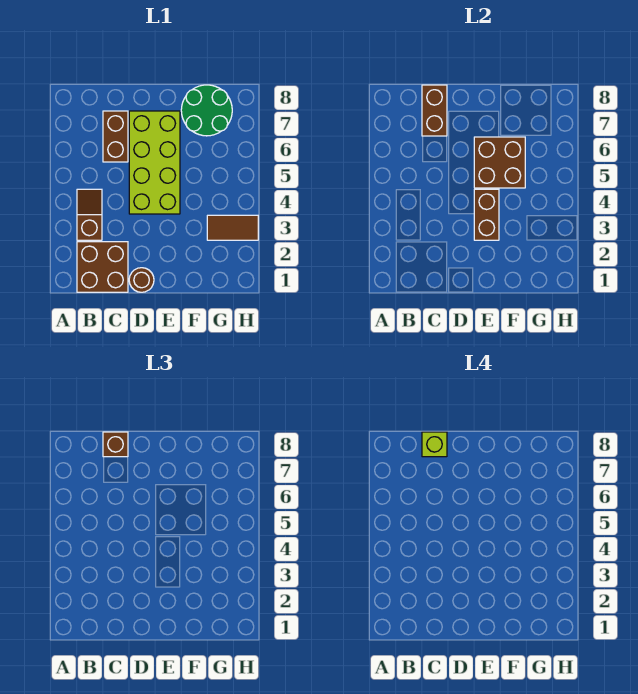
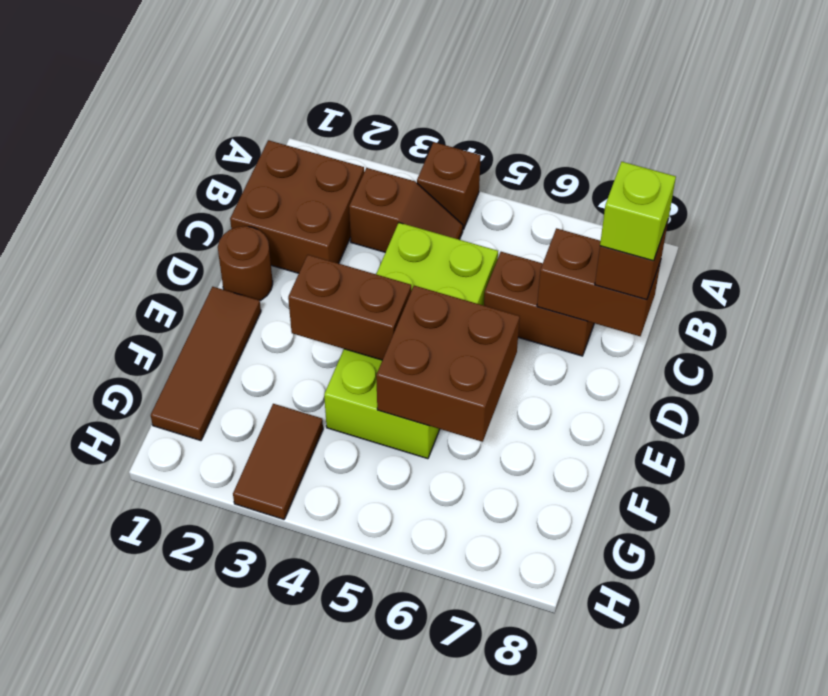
none -> brown 1x1 brick [417,142,481,229]
lime 2x4 brick [129,111,180,214] -> lime 2x4 brick turned to [324,223,498,459]
none -> brown 1x3 tile [151,287,261,441]
green 2x2 round brick [181,85,232,136] -> none

